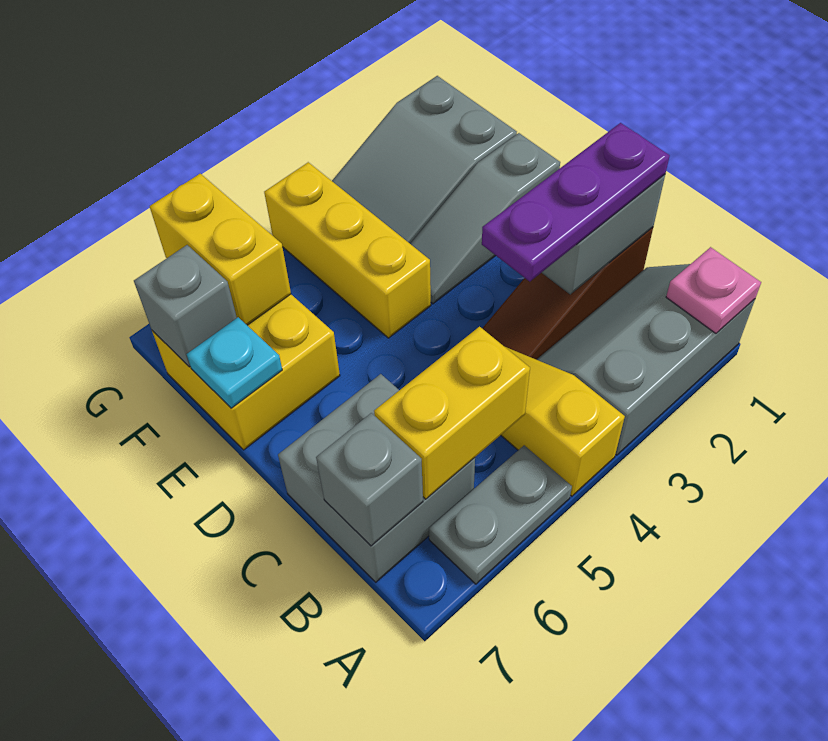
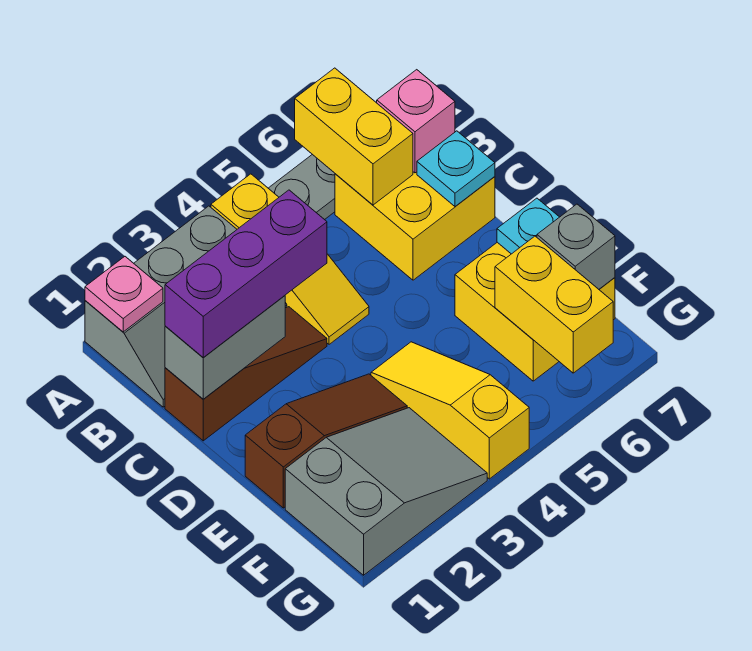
yellow 1x2 brick [374,327,530,499] -> yellow 1x2 brick turned to [295,68,413,205]
grey 2x2 brick [278,374,475,582] -> yellow 2x2 brick [335,172,495,280]
grey 1x1 brick [316,413,423,546] -> pink 1x1 brick [377,70,455,173]
purple 1x3 plate [482,123,670,282] -> purple 1x3 brick [165,190,327,358]
none -> cyan 1x1 plate [417,131,495,206]
grey 1x3 slope [410,133,560,304] -> brown 1x3 slope [245,374,407,508]
yellow 1x3 brick [264,162,431,338] -> yellow 1x3 slope [371,342,529,479]

